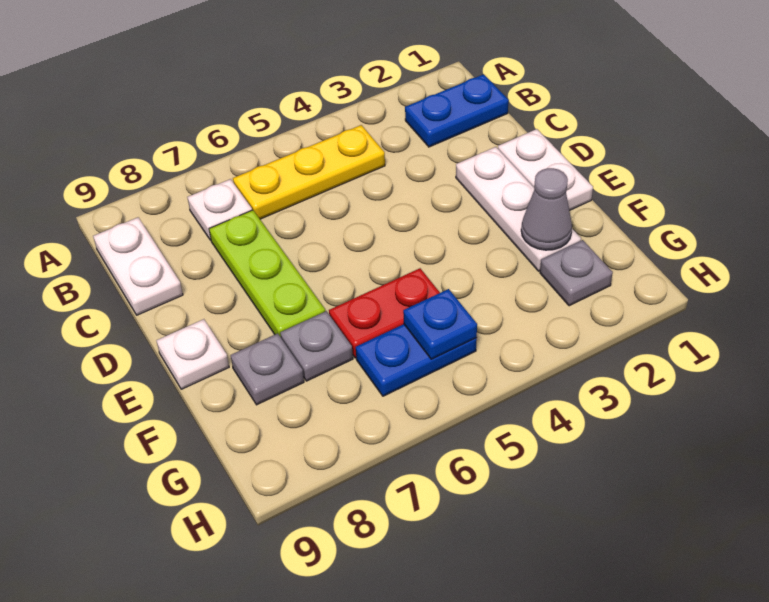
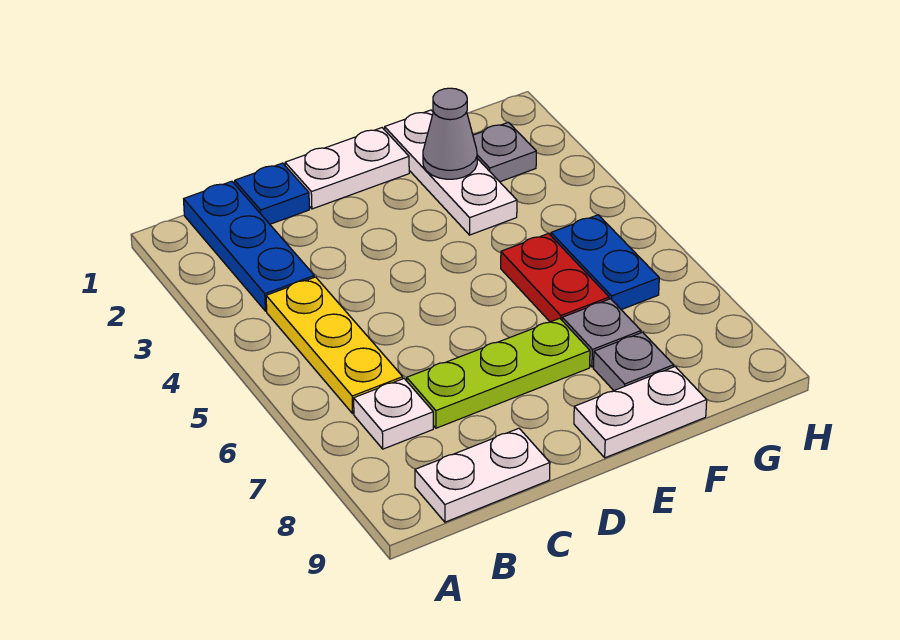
blue 1x2 plate [405,74,509,147] -> blue 1x3 plate [184,181,314,311]
white 1x3 plate [456,147,581,271] -> white 1x3 plate turned to [385,110,517,235]
white 1x1 plate [156,319,229,389] -> white 1x2 plate [574,367,707,458]
blue 1x1 plate [403,289,477,359] -> blue 1x1 plate moved to [235,163,309,224]

